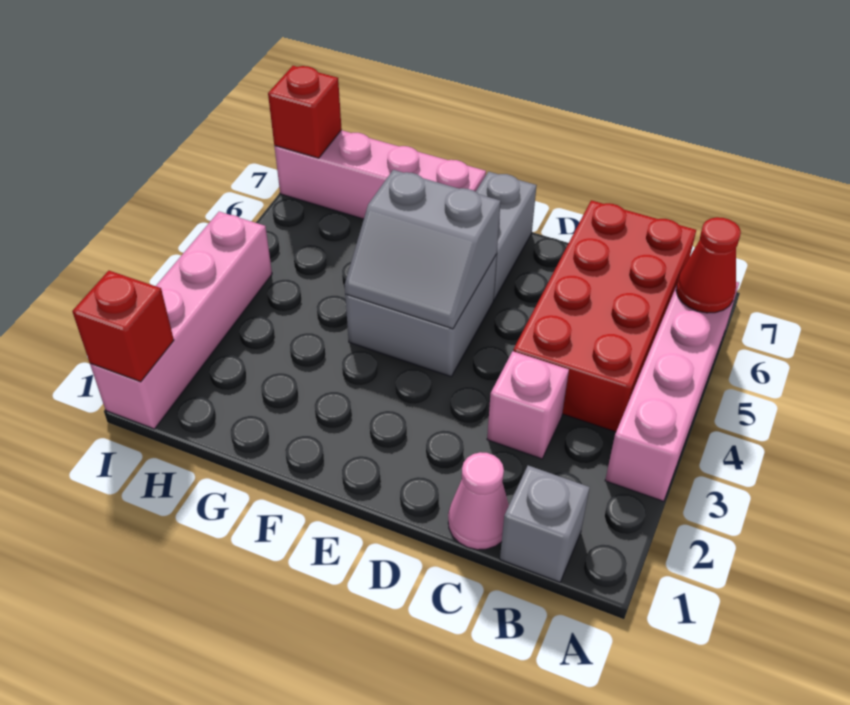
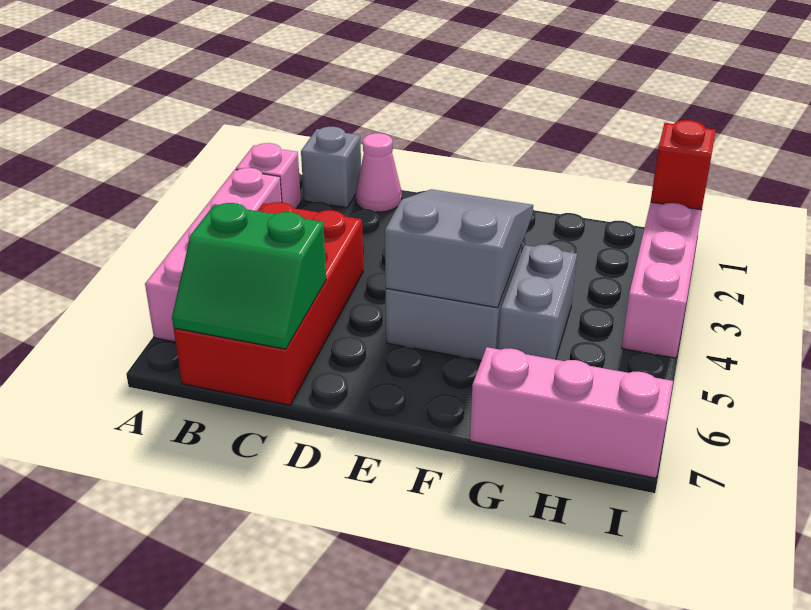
red 1x1 cone [676,217,741,313] -> none
none -> green 2x2 slope [172,203,326,349]
pink 1x1 brick [487,351,569,459] -> pink 1x1 brick moved to [236,143,301,209]
grey 2x2 slope [345,170,501,329] -> grey 2x3 slope [385,189,533,308]
grey 1x2 brick [476,172,537,300] -> grey 1x2 brick moved to [498,244,577,360]
pink 1x4 brick [274,130,486,219] -> pink 1x3 brick [470,347,673,478]
red 1x1 brick [268,66,342,158] -> none

